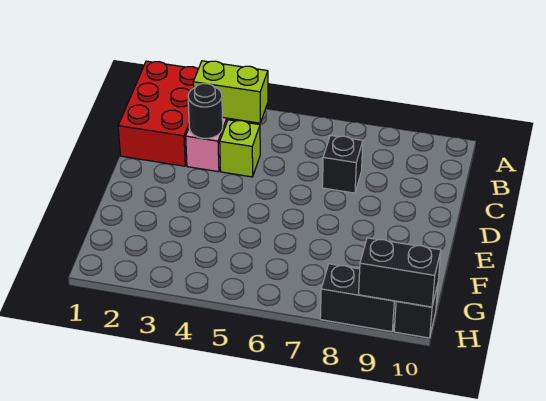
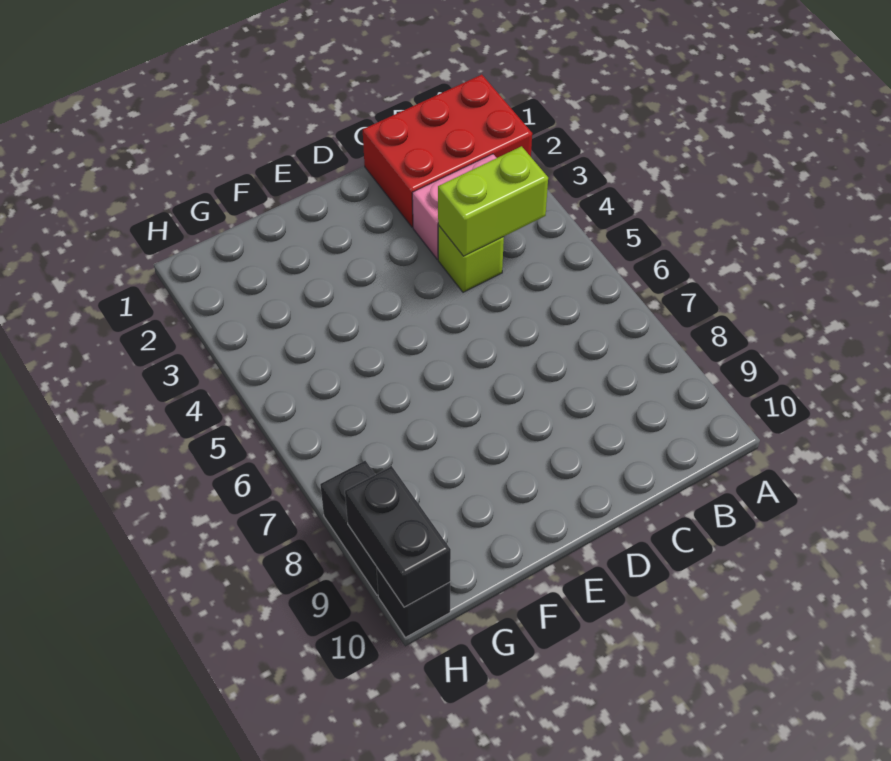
lime 1x2 brick [193,61,268,123] -> lime 1x2 brick turned to [438,146,548,256]
black 1x1 round brick [188,84,223,139] -> none
black 1x1 brick [322,135,363,193] -> none

